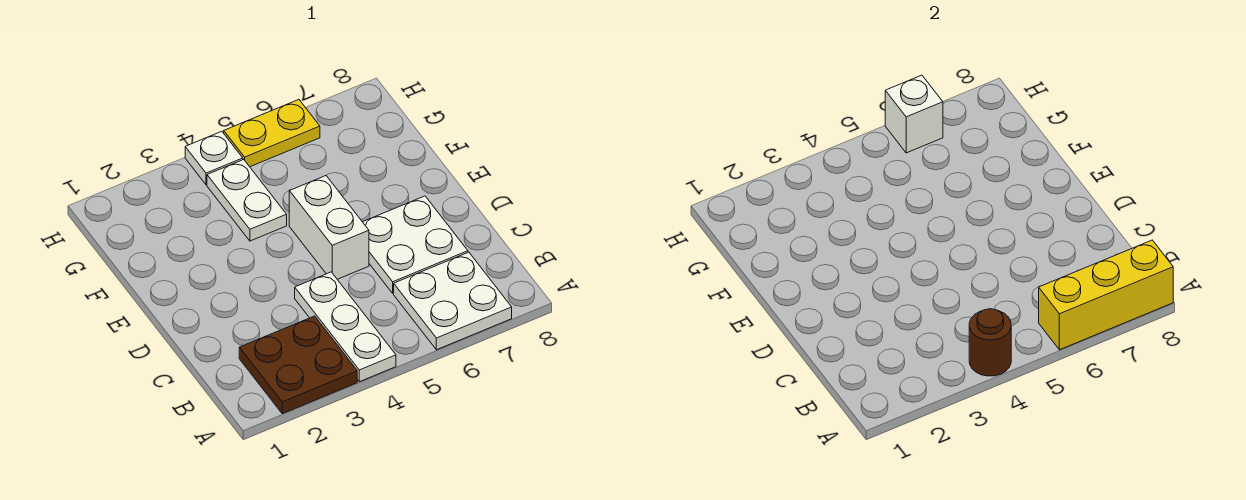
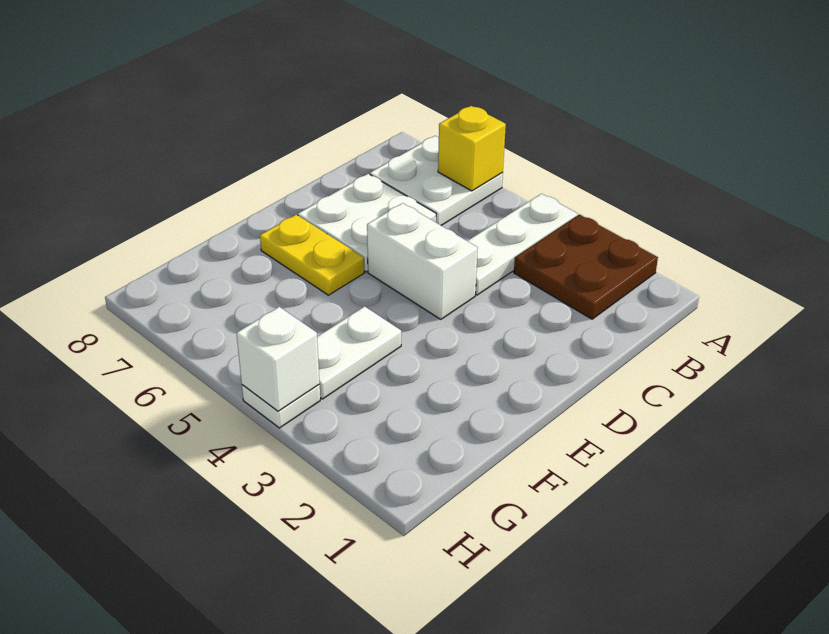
brown 1x1 round brick [969,309,1011,376] -> none
yellow 1x3 brick [1039,240,1173,350] -> yellow 1x1 brick [438,106,506,191]
white 1x2 brick [289,176,369,279] -> white 1x2 brick turned to [367,203,478,319]
yellow 1x2 plate [224,100,320,167] -> yellow 1x2 plate moved to [260,215,365,295]
white 1x1 brick [885,75,943,153] -> white 1x1 brick moved to [236,307,320,411]

